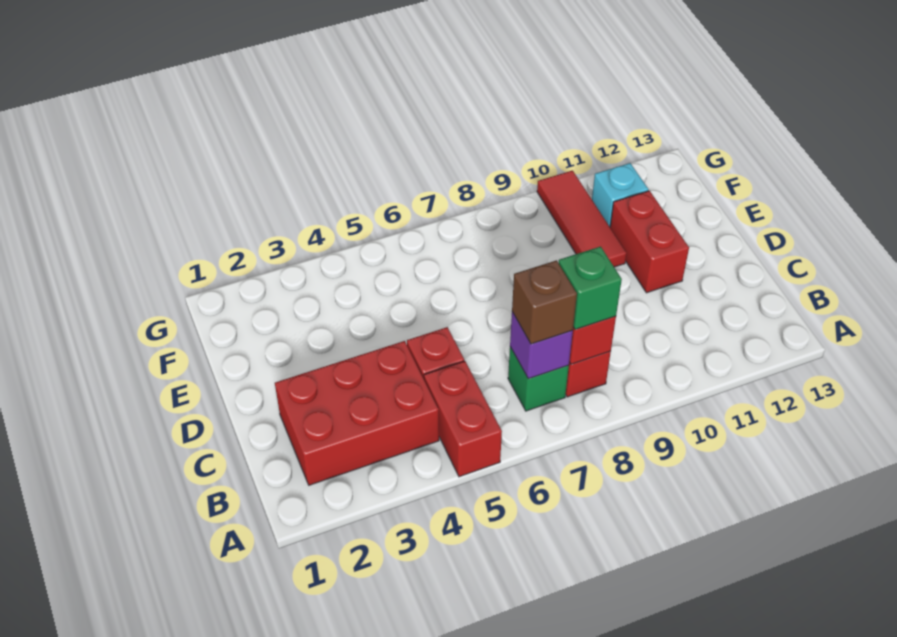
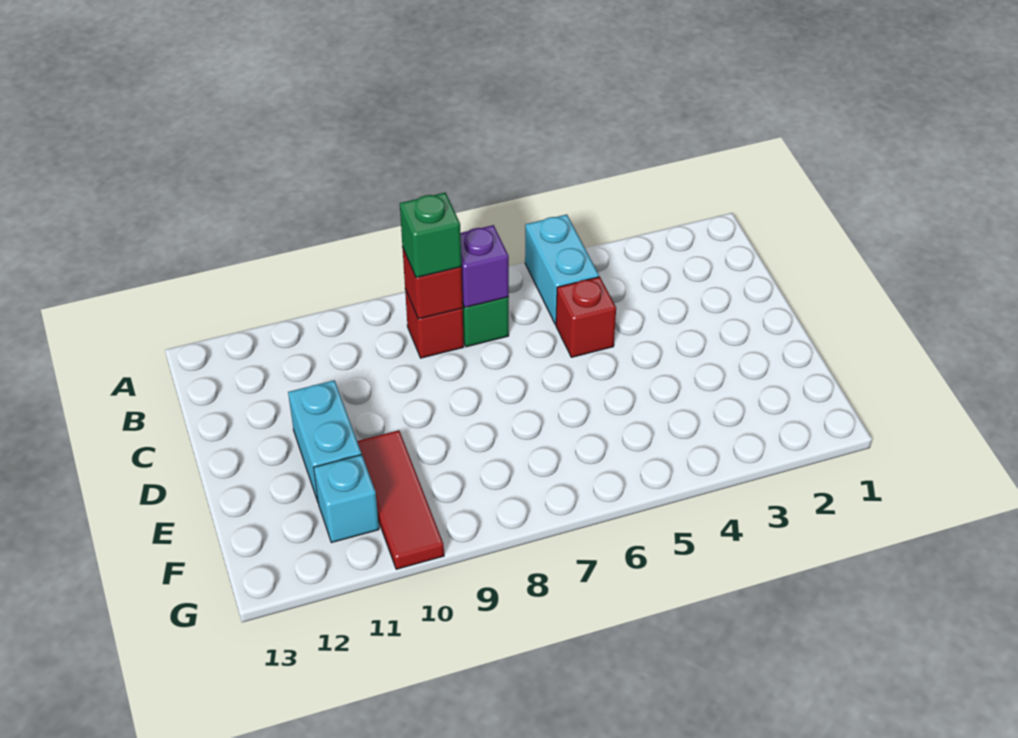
red 1x2 brick [424,361,502,477] -> cyan 1x2 brick [525,214,599,324]
red 2x3 brick [275,341,439,485] -> none
brown 1x1 brick [512,260,577,344] -> none
red 1x2 brick [610,191,689,293] -> cyan 1x2 brick [288,380,361,501]

